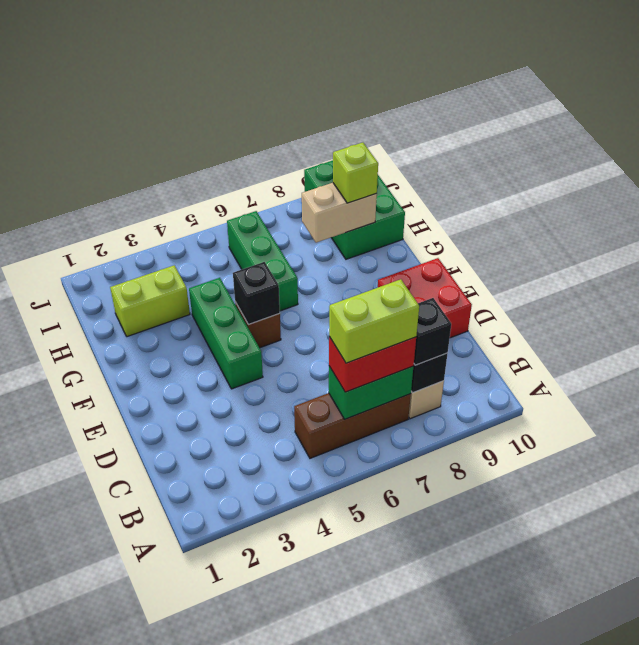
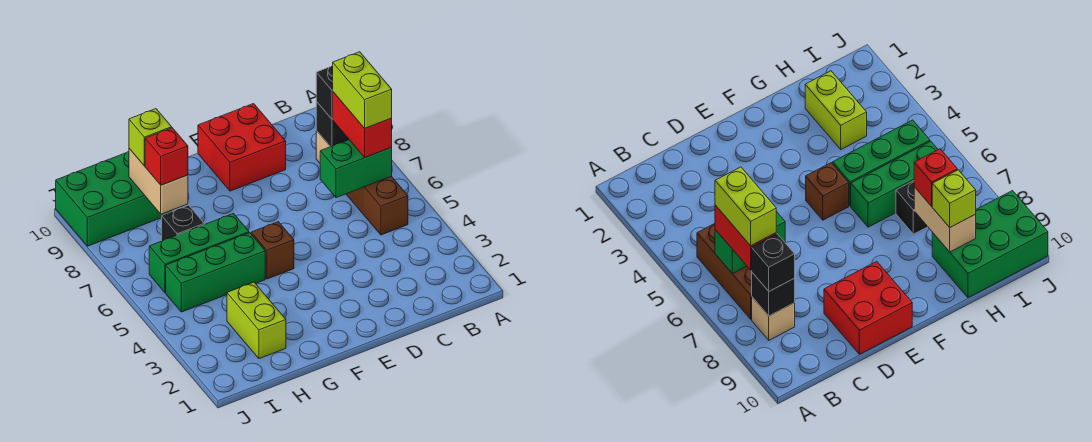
green 1x2 brick [329,366,413,419] -> green 1x2 brick turned to [320,140,392,198]
green 1x3 brick [189,278,263,389] -> green 1x3 brick moved to [166,233,265,312]
black 1x1 brick [233,262,280,325] -> black 1x1 brick moved to [162,205,204,241]
none -> red 1x1 brick [145,128,188,185]

